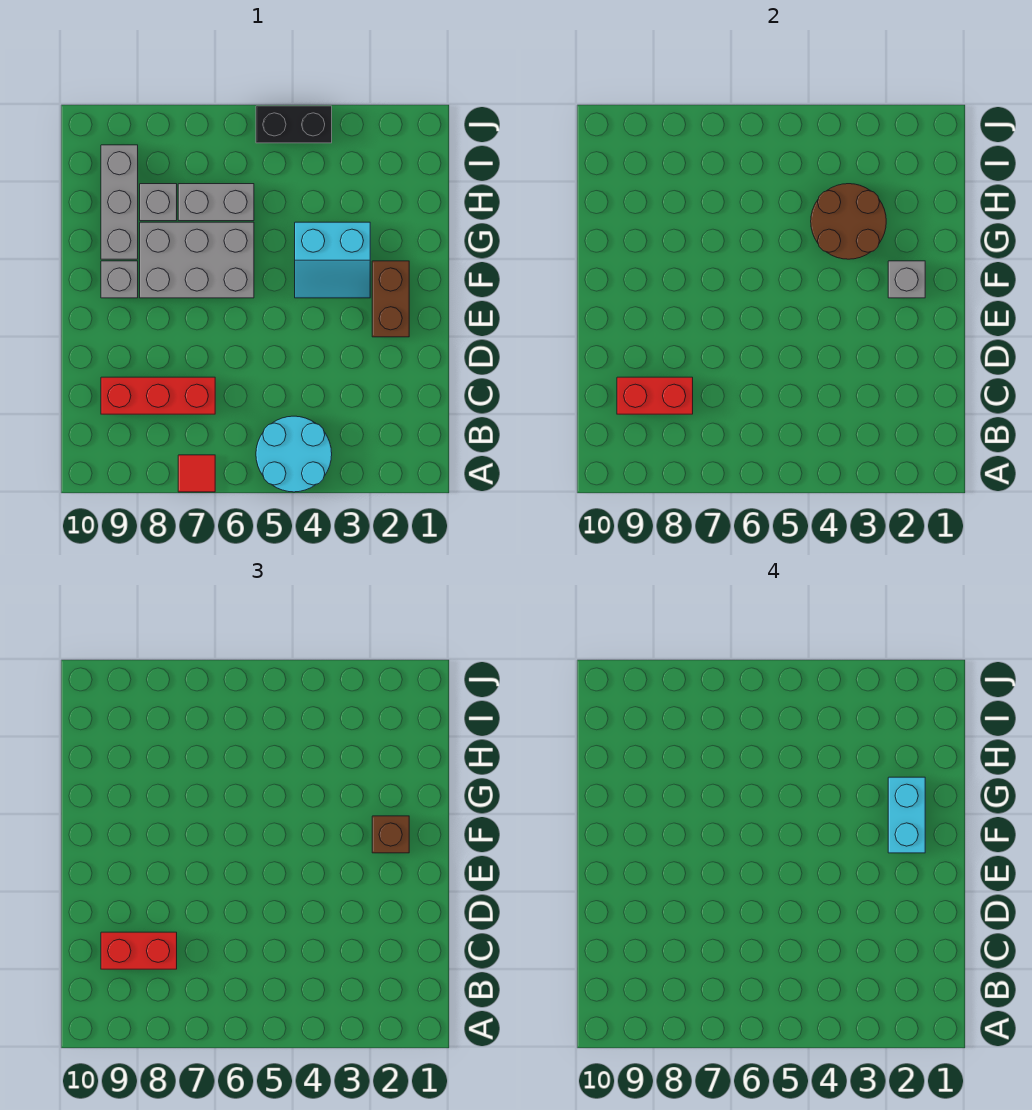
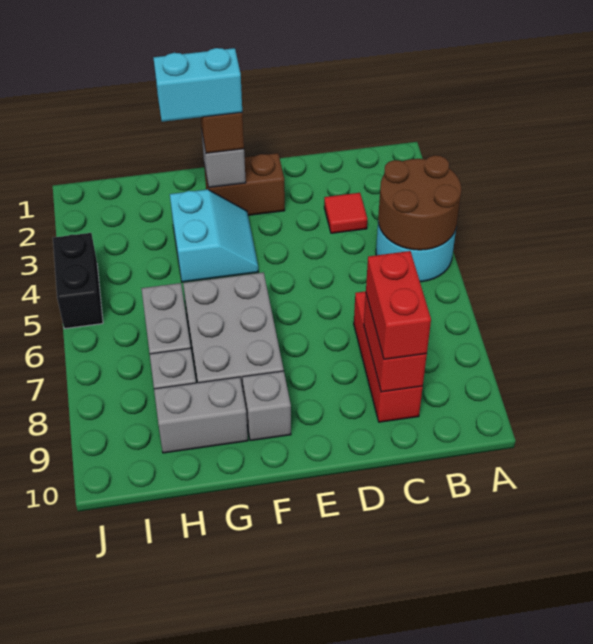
red 1x1 tile [178,455,215,492] -> red 1x1 tile moved to [324,193,367,233]
brown 2x2 round brick [811,184,886,259] -> brown 2x2 round brick moved to [378,155,461,250]
grey 1x3 brick [101,145,138,259] -> grey 1x2 brick [154,377,248,453]

